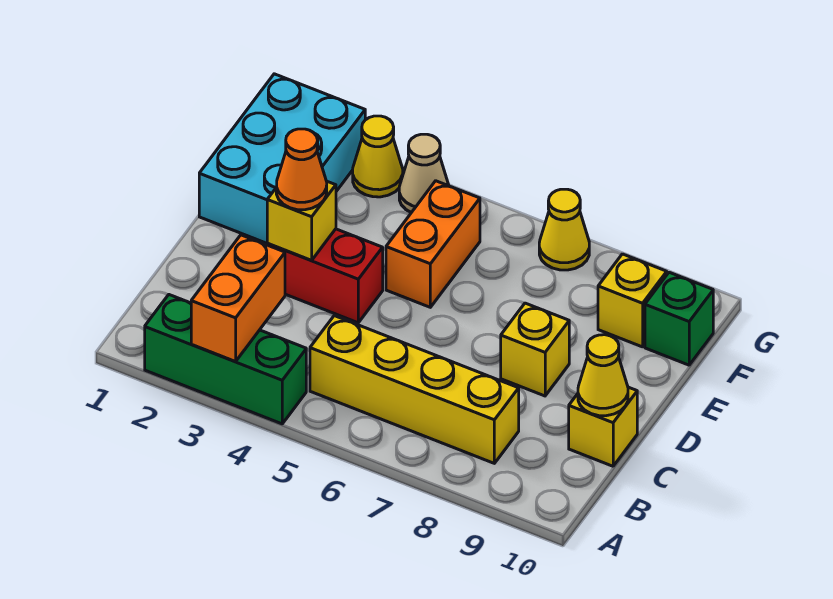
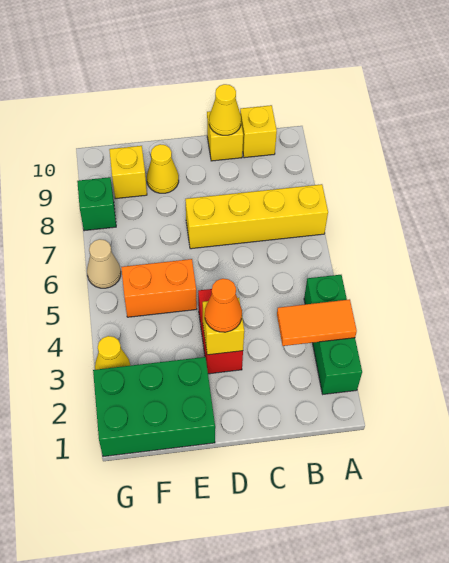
orange 1x2 brick [191,235,285,361] -> orange 1x2 tile [277,299,357,346]
yellow 1x4 brick [310,316,519,463] -> yellow 1x4 brick turned to [185,184,328,249]
yellow 1x1 brick [501,303,569,396] -> yellow 1x1 brick moved to [240,105,277,158]
cyan 2x3 brick [199,74,365,243] -> green 2x3 brick [93,357,215,457]
green 1x1 brick [645,272,713,365] -> green 1x1 brick moved to [77,177,116,231]
tan 1x1 cone [399,134,449,213] -> tan 1x1 cone moved to [87,239,121,288]
yellow 1x1 cone [539,189,589,270] -> yellow 1x1 cone moved to [147,144,179,193]

